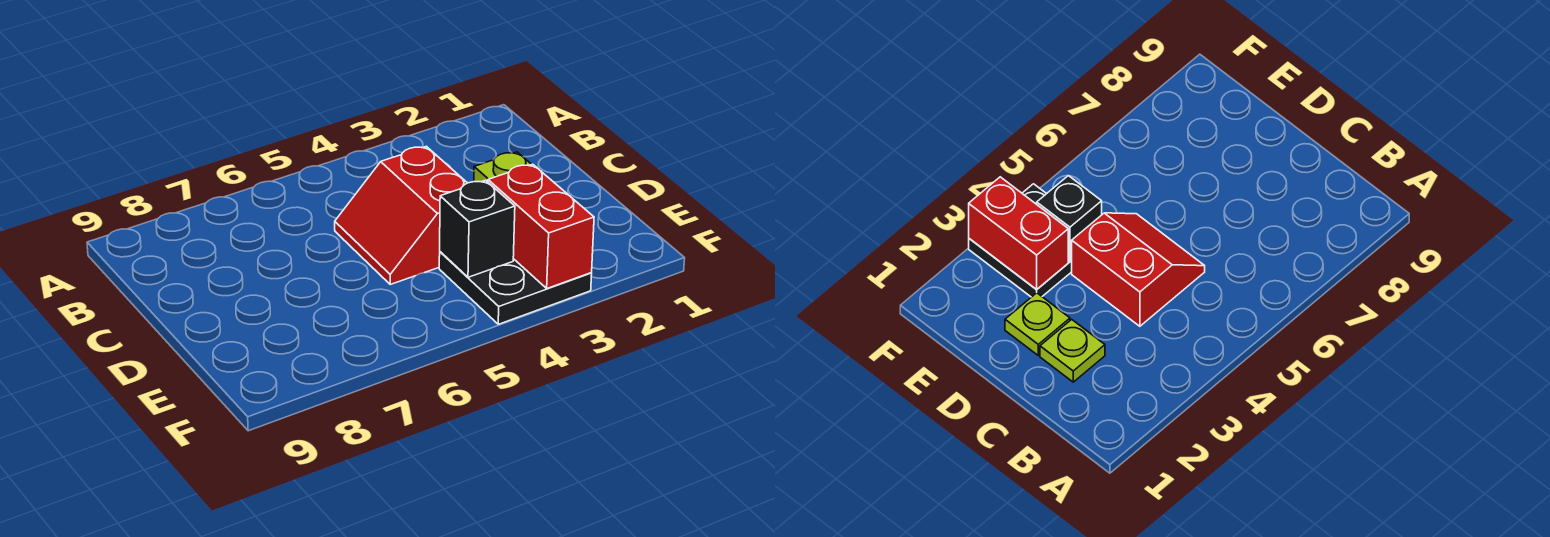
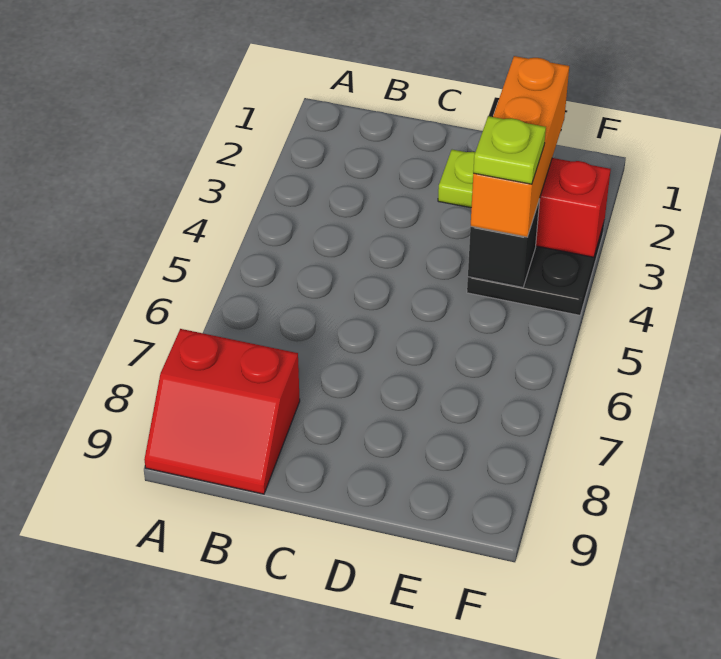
lime 1x1 plate [474,152,532,182] -> lime 1x1 plate moved to [473,116,546,184]
red 2x2 slope [335,146,467,284] -> red 2x2 slope moved to [144,329,300,494]
none -> orange 1x3 brick [471,56,569,237]

